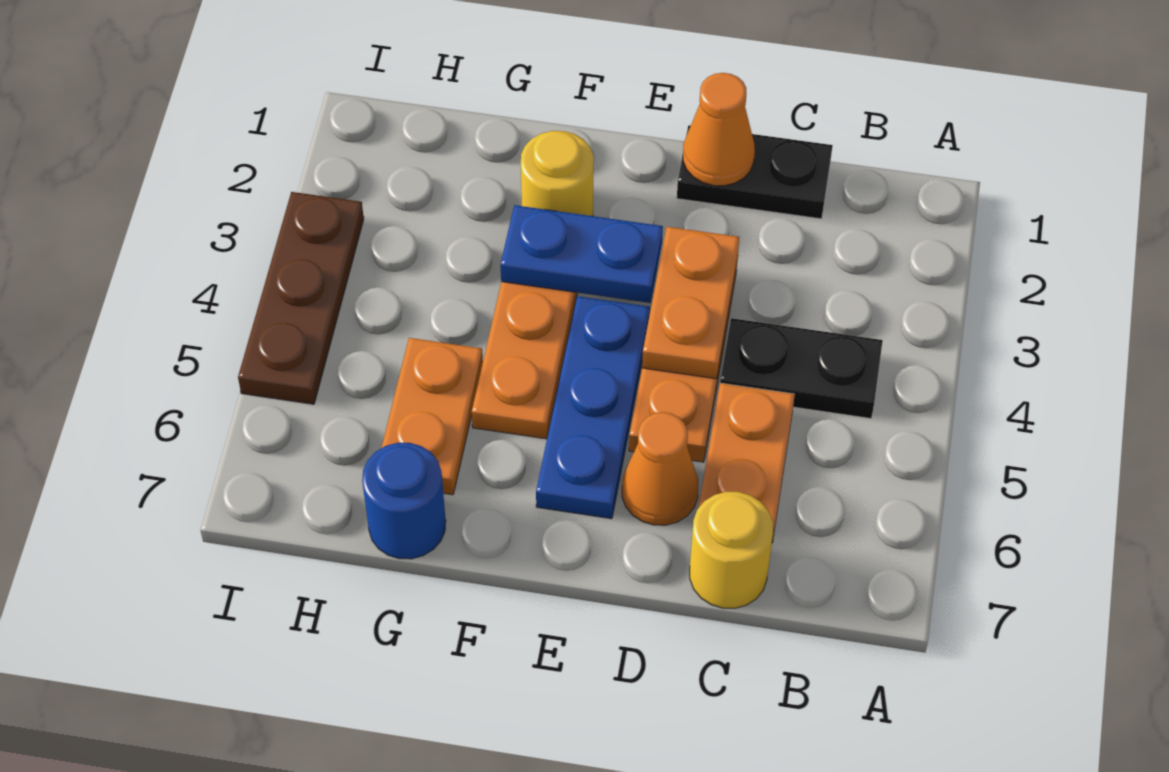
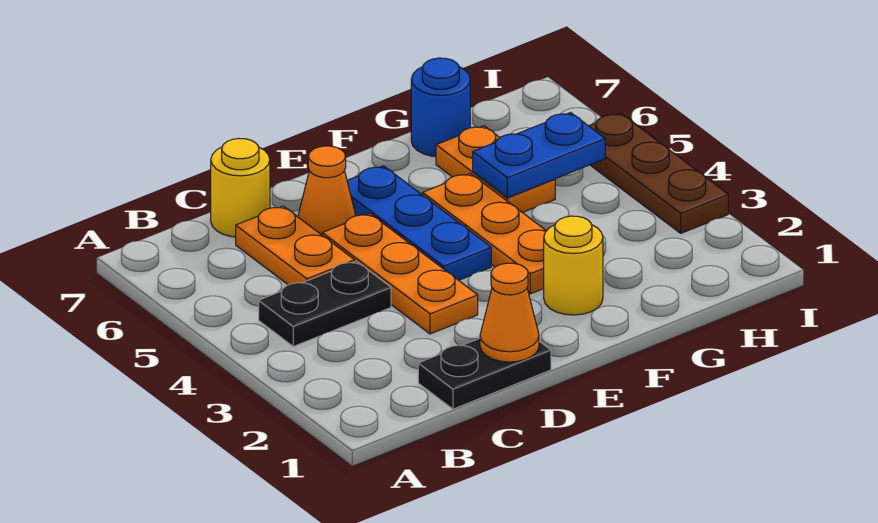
orange 1x2 plate [642,227,740,379] -> none
blue 1x2 plate [501,205,663,303] -> blue 1x2 plate moved to [473,113,605,198]

